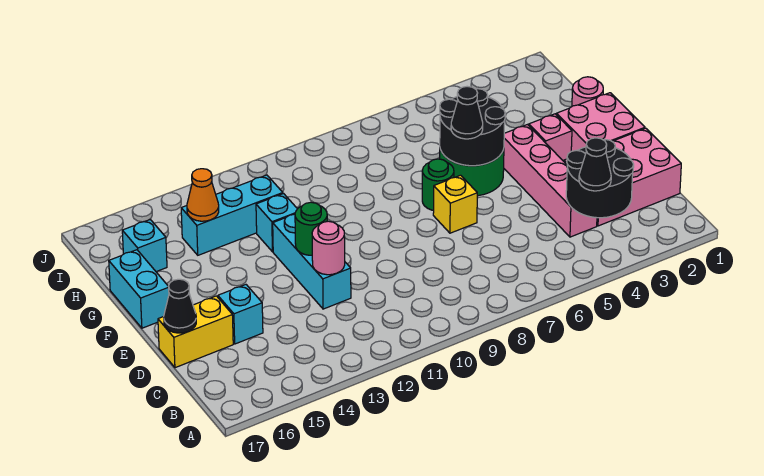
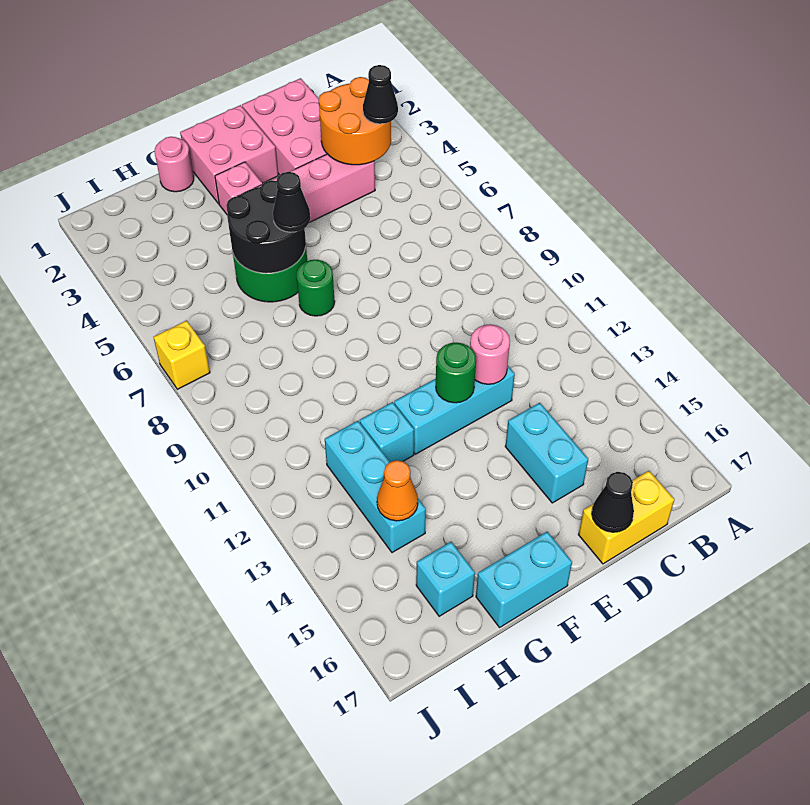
black 2x2 round brick [566,139,634,218] -> orange 2x2 round brick [319,77,391,165]
cyan 1x1 brick [218,285,263,344] -> cyan 1x2 brick [505,403,588,503]
yellow 1x2 brick [158,296,233,368] -> yellow 1x2 brick turned to [578,471,674,564]
yellow 1x1 brick [433,175,477,233] -> yellow 1x1 brick moved to [154,321,210,389]

